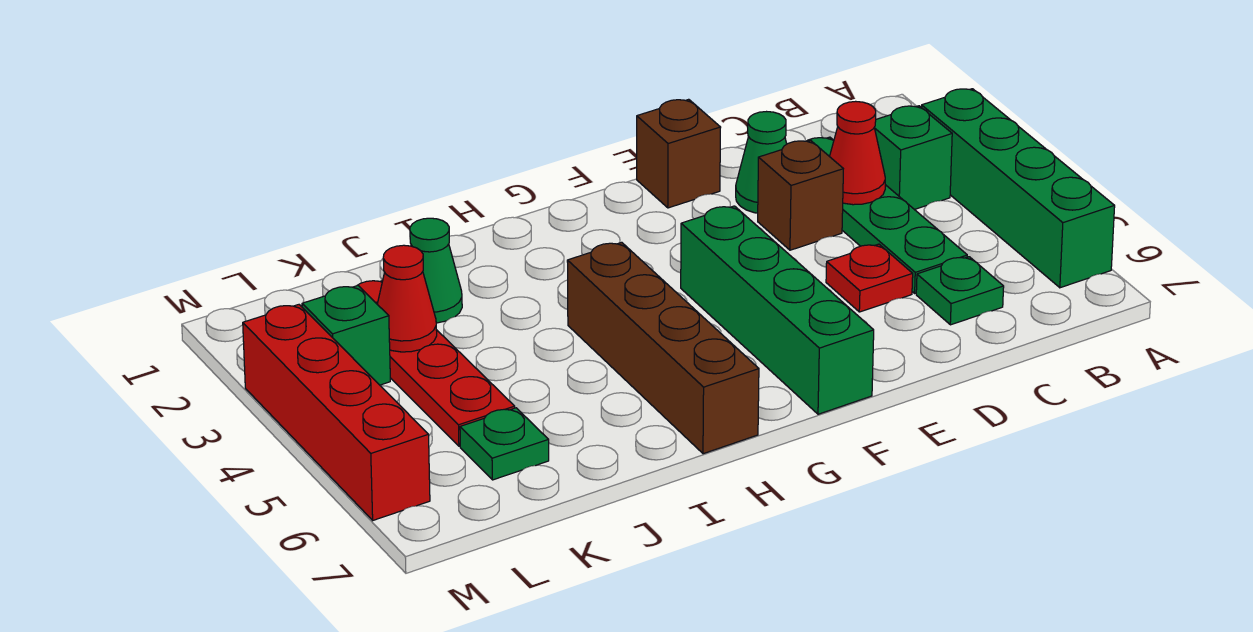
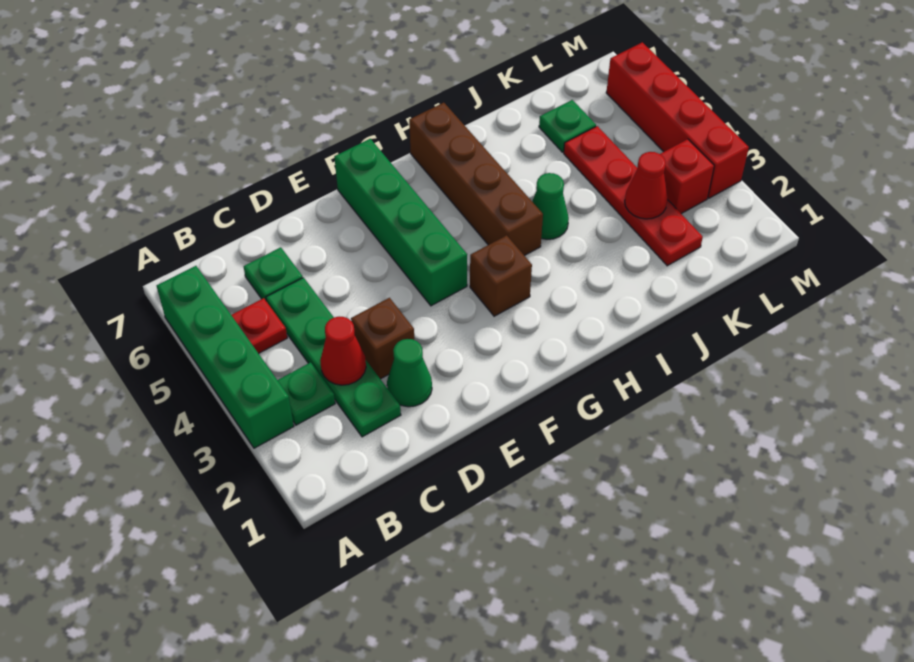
green 1x1 brick [874,106,952,210] -> green 1x1 plate [278,362,335,425]
red 1x1 plate [826,244,913,312] -> red 1x1 plate moved to [232,298,287,353]
brown 1x1 brick [637,99,721,208] -> brown 1x1 brick moved to [470,235,532,316]
green 1x1 cone [410,218,462,323] -> green 1x1 cone moved to [532,173,569,239]
green 1x1 brick [302,285,390,385] -> red 1x1 brick [660,139,714,214]

